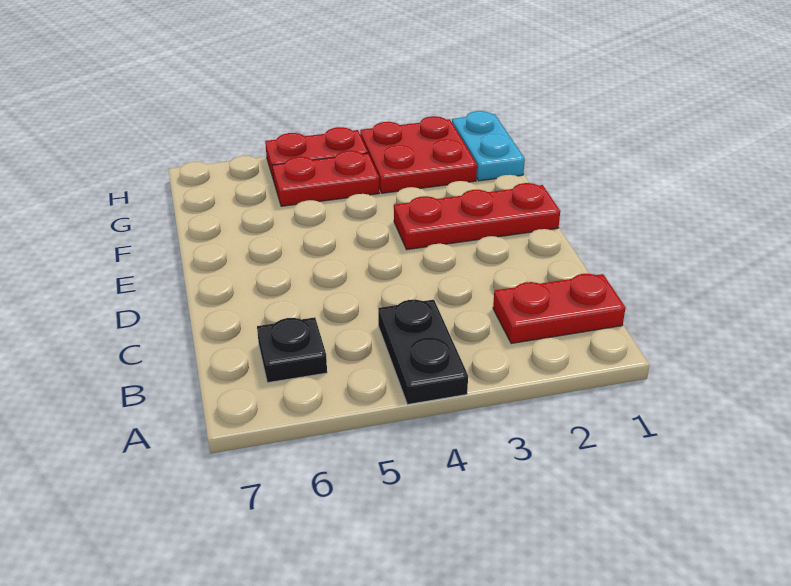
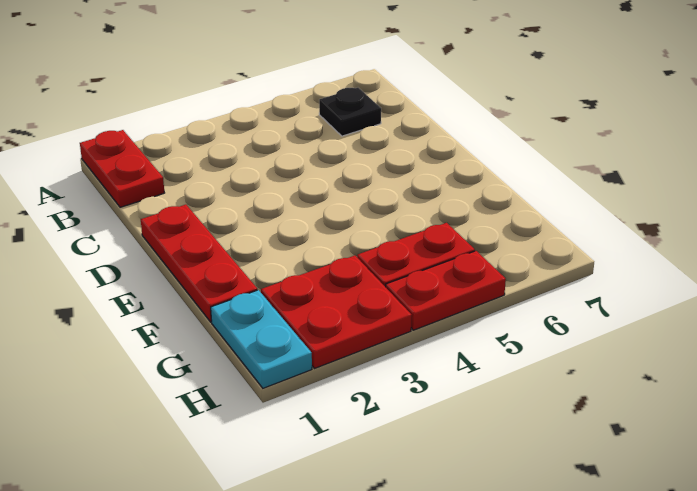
black 1x2 plate [378,300,468,405] -> none
red 1x2 plate [493,274,626,344] -> red 1x2 plate turned to [80,130,164,207]
red 1x3 plate [394,183,560,250] -> red 1x3 plate turned to [141,205,257,322]

